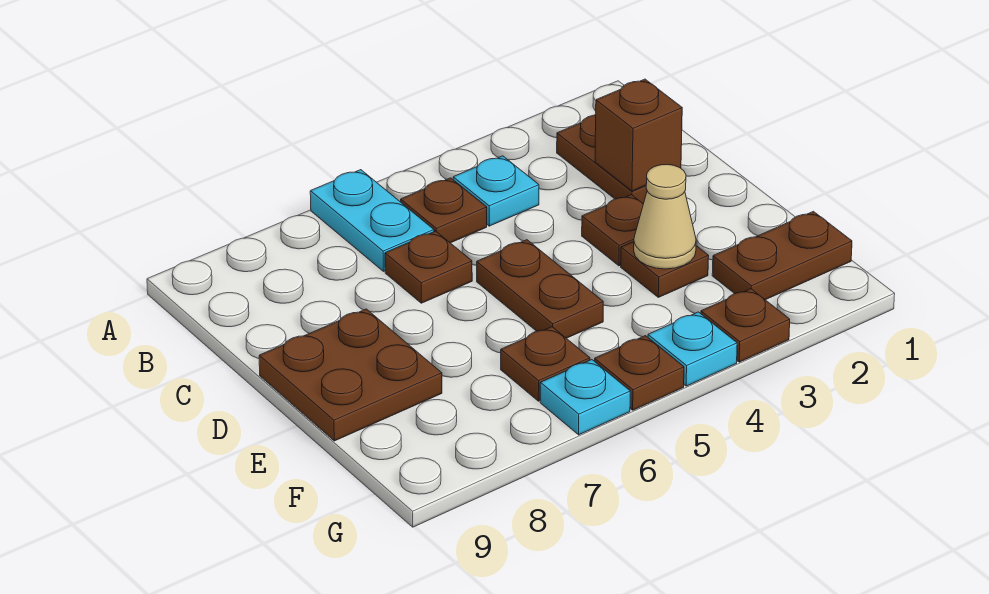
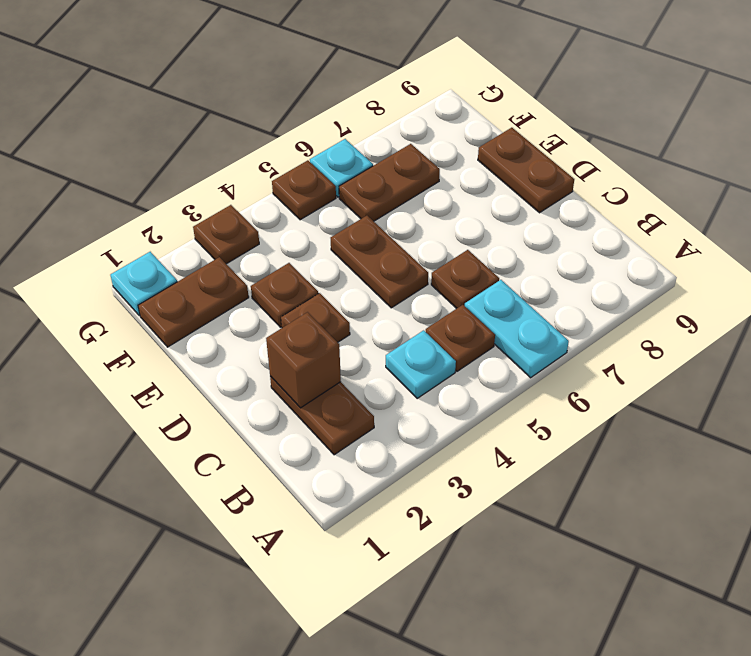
brown 2x2 plate [259,309,442,441] -> brown 1x2 plate [478,128,574,213]
tan 1x1 cone [634,164,696,269] -> none
brown 1x1 plate [501,327,590,401] -> brown 1x2 plate [339,144,440,221]
cyan 1x1 plate [648,312,737,386] -> cyan 1x1 plate moved to [110,252,177,316]

